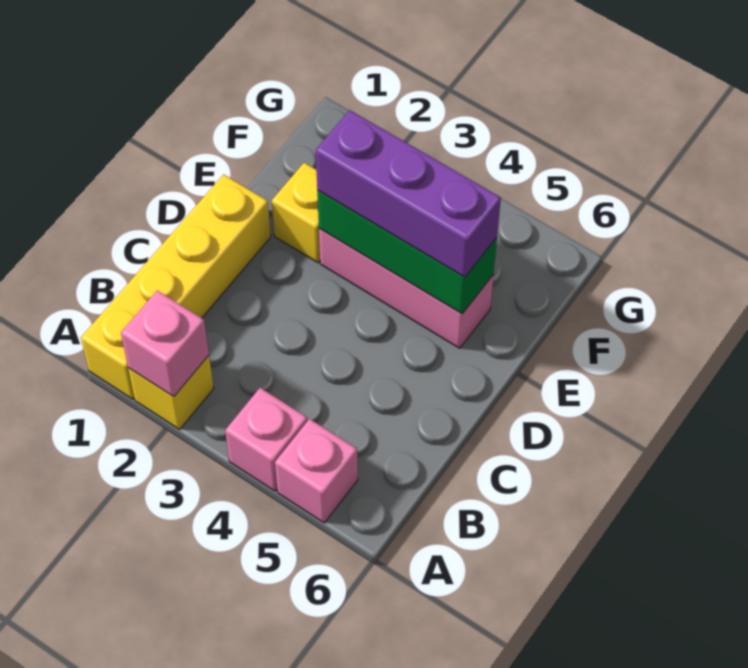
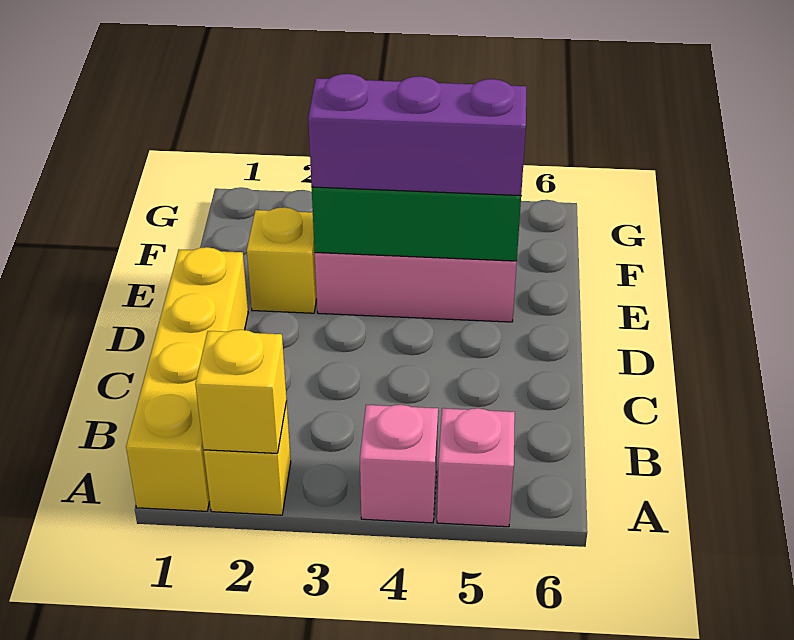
pink 1x1 brick [121,290,209,397] -> yellow 1x1 brick [195,330,287,453]

